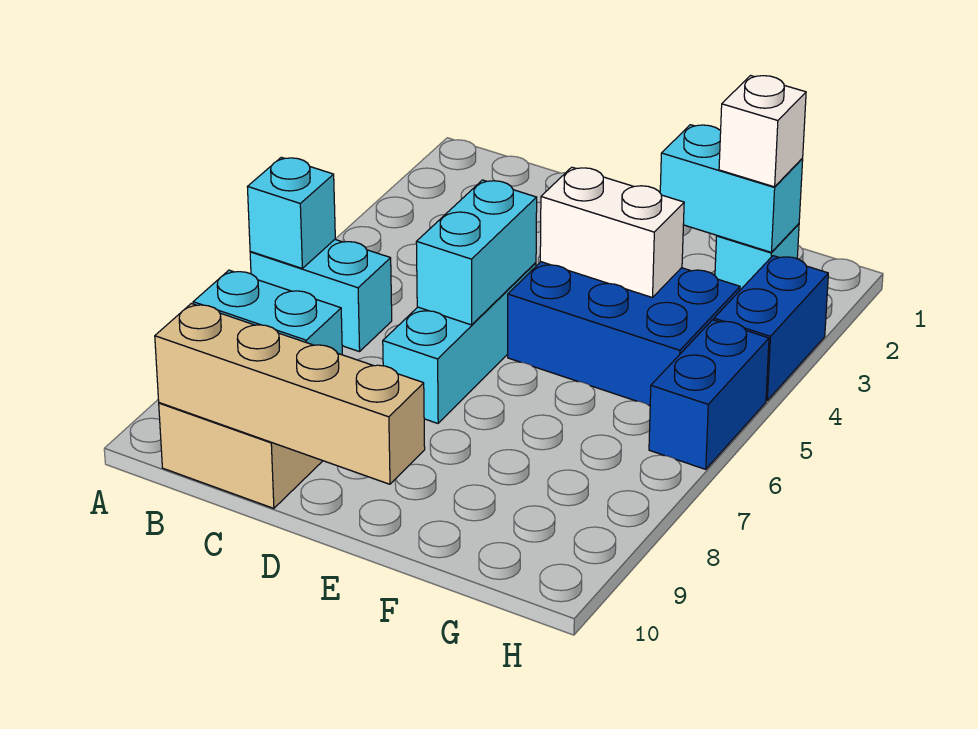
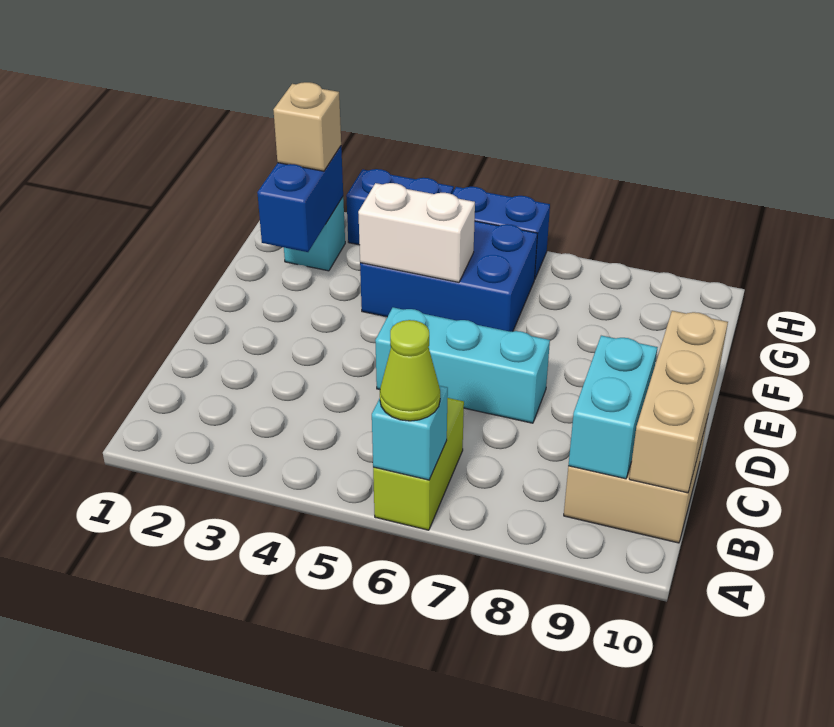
cyan 1x2 brick [250,240,392,352] -> lime 1x2 brick [373,398,464,530]
none -> lime 1x1 cone [380,320,440,421]
tan 1x4 brick [155,303,425,484] -> tan 1x3 brick [629,311,728,493]
cyan 1x2 brick [416,180,537,325] -> none
blue 2x3 brick [508,262,740,406] -> blue 2x3 brick turned to [360,221,538,332]
white 1x2 brick [540,167,684,298] -> white 1x2 brick turned to [358,183,475,282]
cyan 1x2 brick [660,125,803,252] -> blue 1x2 brick [257,146,343,252]
white 1x1 brick [719,76,806,187] -> tan 1x1 brick [273,82,341,171]

